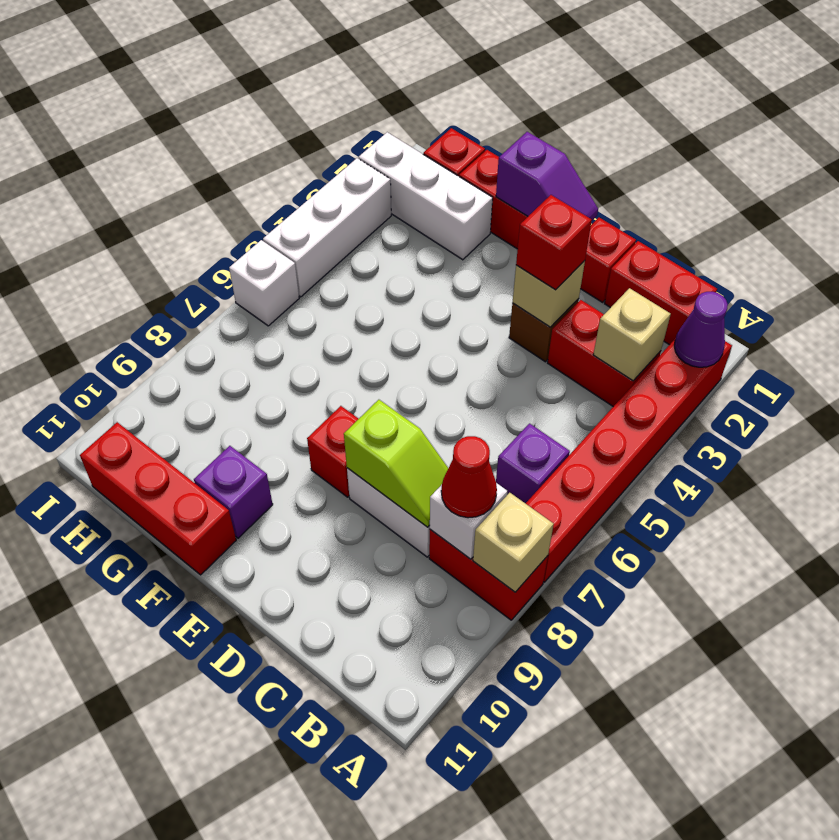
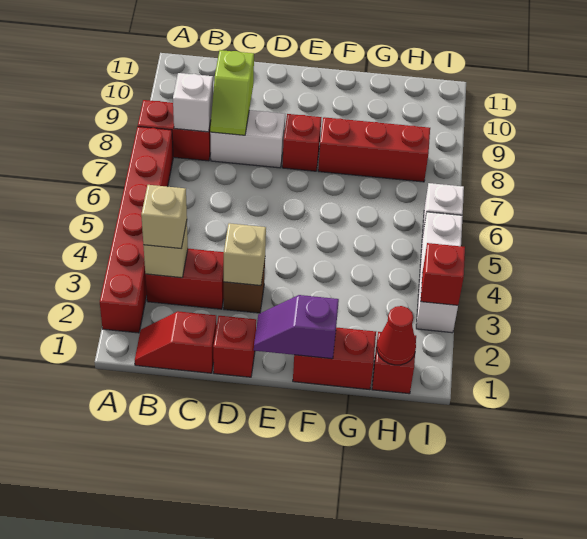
purple 1x1 cone [674,292,728,367] -> none
tan 1x1 brick [473,493,554,592] -> tan 1x1 brick moved to [141,185,187,249]
red 1x2 brick [605,241,717,345] -> red 1x2 slope [135,311,217,373]
purple 1x1 brick [496,424,570,503] -> none
red 1x1 cone [441,436,497,518] -> red 1x1 cone moved to [377,306,416,365]
lime 1x2 slope [344,400,448,527] -> lime 1x2 slope turned to [210,50,254,135]
red 1x1 brick [516,195,592,290] -> red 1x1 brick moved to [421,243,465,305]
purple 1x1 brick [194,446,273,538] -> none
red 1x3 brick [80,422,236,575] -> red 1x3 brick moved to [318,117,430,182]
white 1x3 brick [359,132,493,260] -> none

